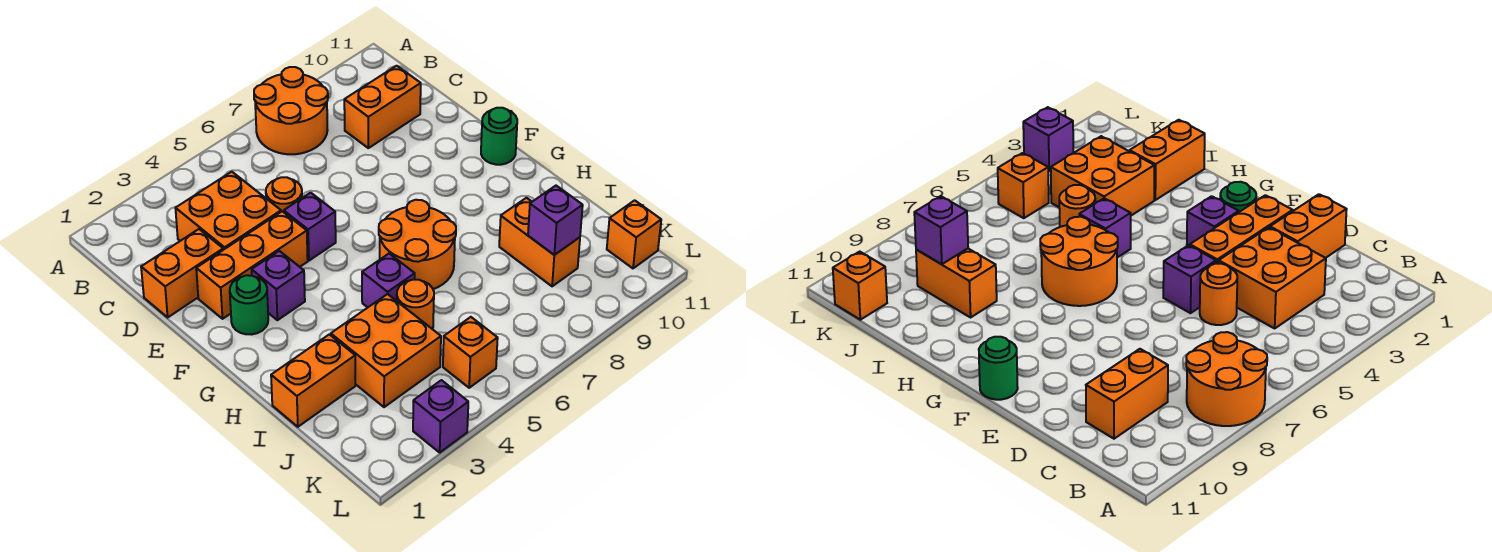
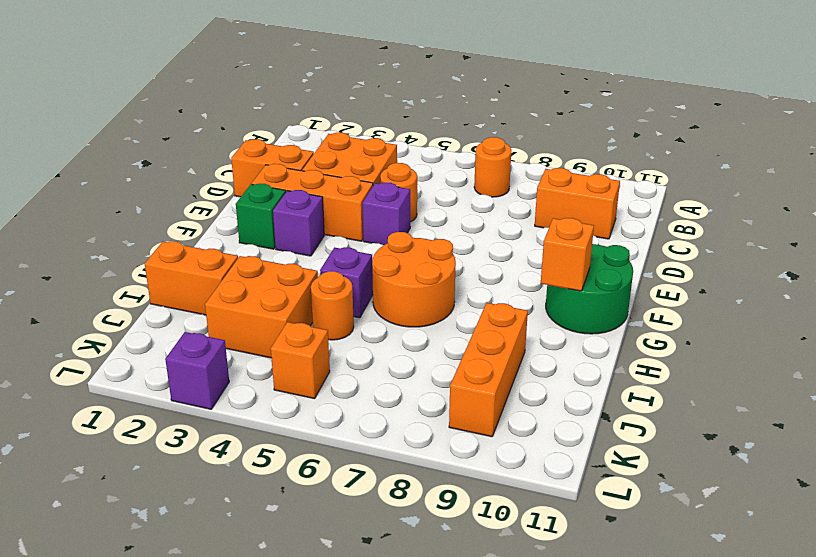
orange 2x2 round brick [254,67,328,154] -> orange 1x1 round brick [474,137,511,197]
green 1x1 round brick [230,275,268,334] -> green 1x1 brick [236,184,286,249]
green 1x1 round brick [481,108,517,165] -> green 2x2 round brick [546,244,633,334]
orange 1x2 brick [499,198,580,286] -> orange 1x3 brick [449,303,528,437]
purple 1x1 brick [528,186,583,255] -> none
orange 1x1 brick [607,200,661,268] -> orange 1x1 brick moved to [541,218,594,291]

